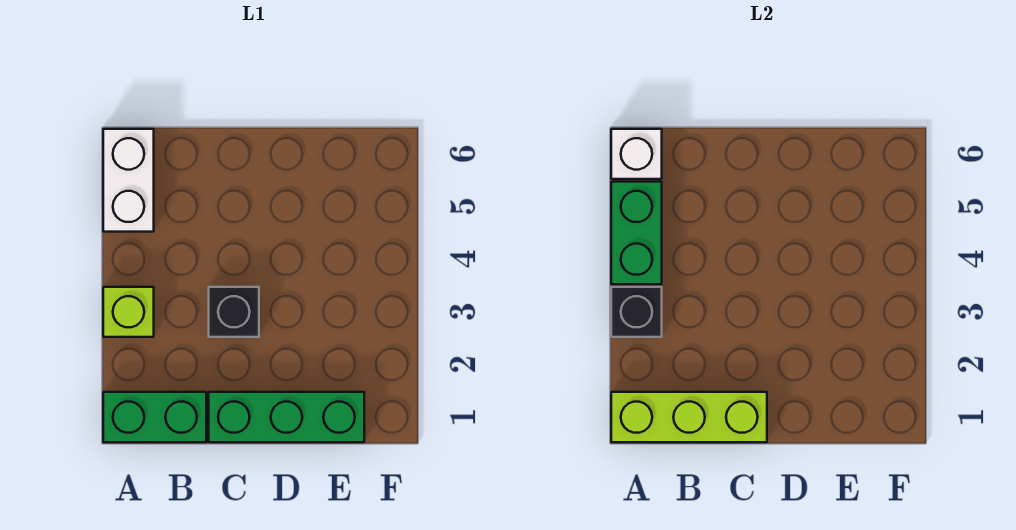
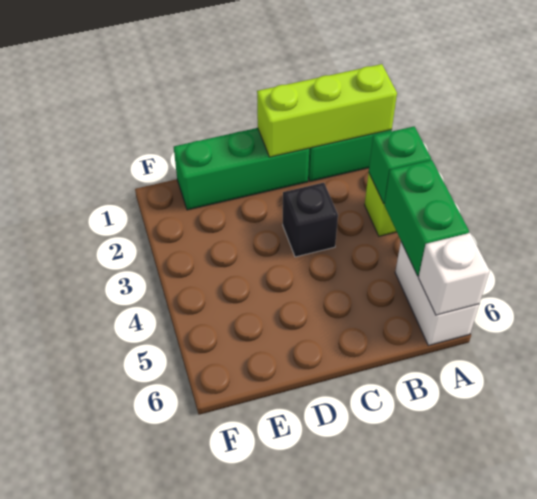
black 1x1 brick [611,287,662,337] -> green 1x1 brick [369,126,431,203]

